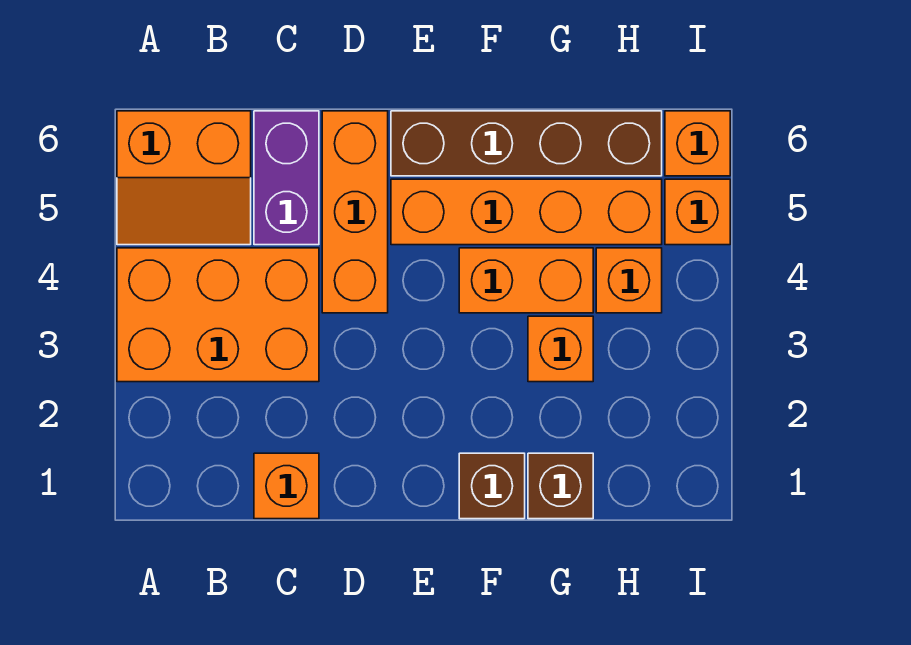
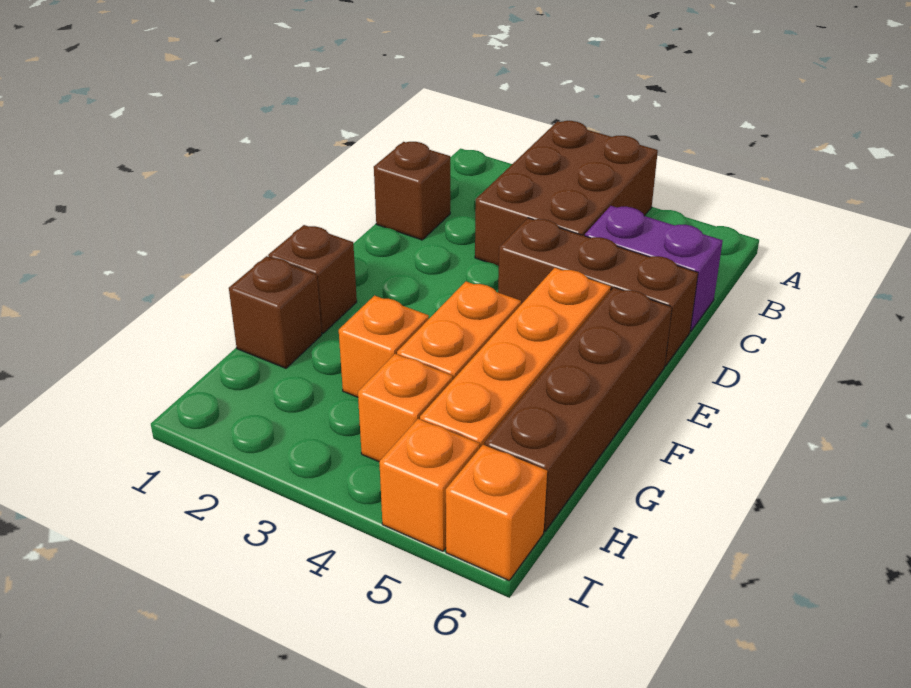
orange 2x3 brick [117,248,319,382] -> brown 2x3 brick [475,121,658,266]
orange 2x2 slope [117,111,251,245] -> none
orange 1x1 brick [254,453,319,519] -> brown 1x1 brick [374,142,450,240]
orange 1x3 brick [322,111,388,313] -> brown 1x3 brick [498,218,698,366]

